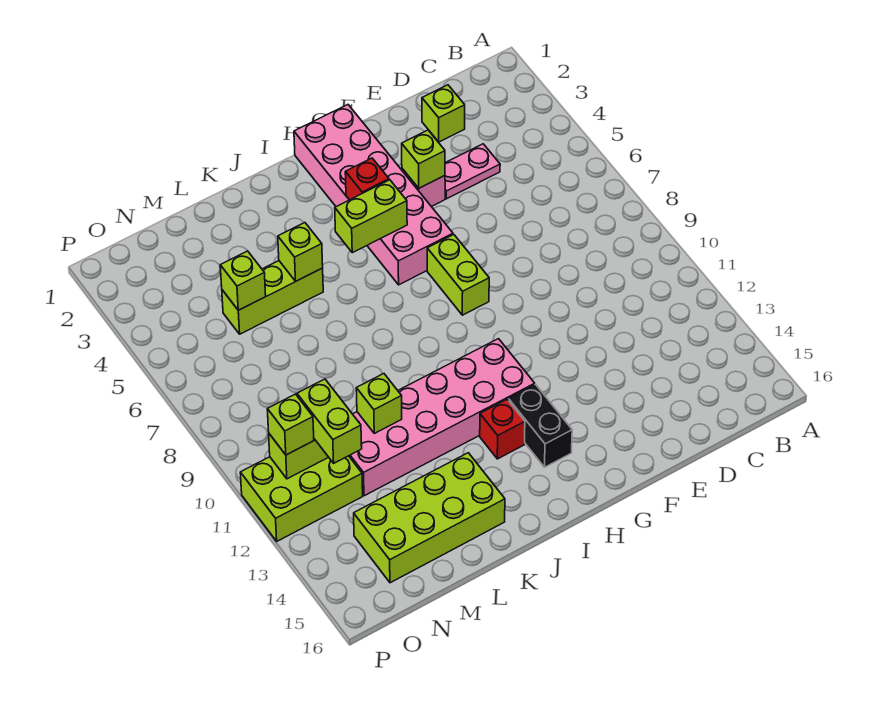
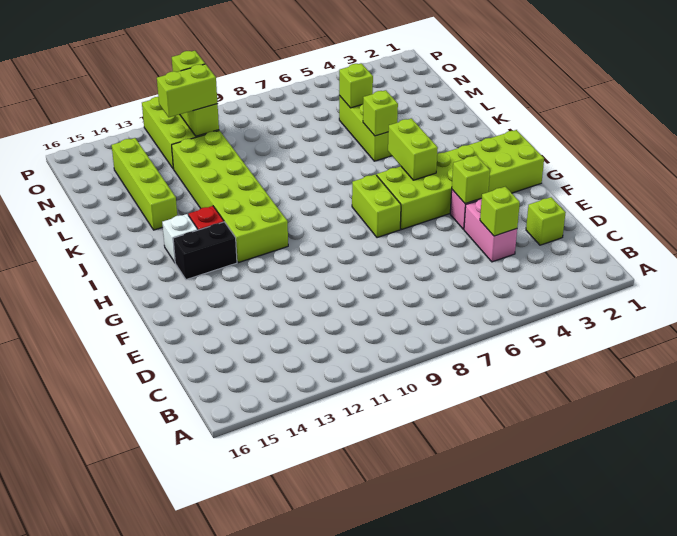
pink 1x2 plate [445,144,500,199] -> pink 1x2 brick [464,199,517,262]
pink 2x6 brick [294,105,453,285] -> lime 2x6 brick [377,130,544,230]
lime 1x2 brick [427,235,489,315] -> lime 1x2 brick turned to [352,174,401,238]
red 1x1 brick [345,158,389,200] -> none
pink 2x6 brick [349,339,535,496] -> lime 2x6 brick [172,131,288,263]
none -> white 1x1 brick [162,214,198,262]
lime 2x4 brick [354,453,505,583] -> lime 1x4 brick [112,138,177,230]
lime 1x1 brick [356,374,402,433] -> lime 1x1 brick moved to [480,187,520,236]

